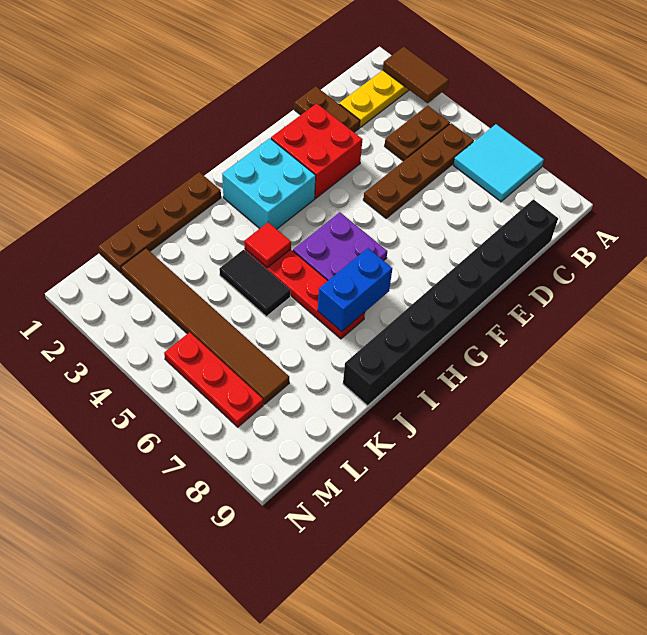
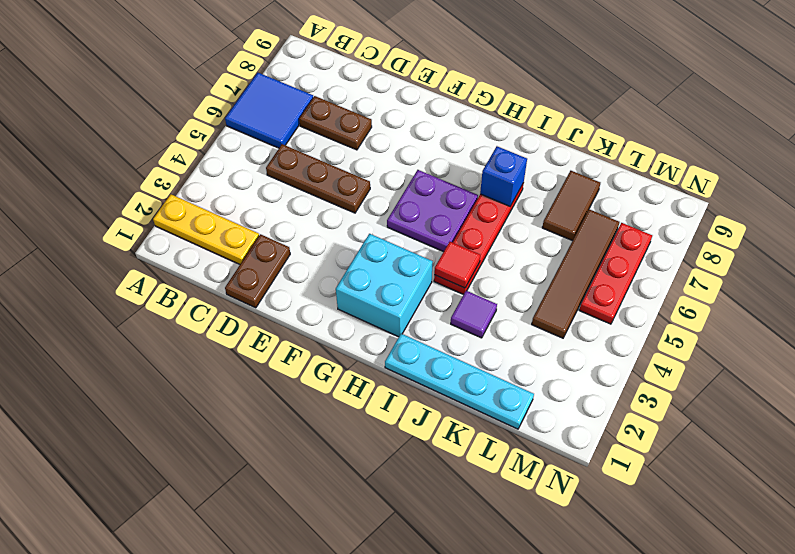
brown 1x2 tile [383,47,449,103] -> brown 1x2 tile moved to [542,171,600,241]
cyan 2x2 tile [453,124,544,202] -> blue 2x2 tile [225,73,313,148]
brown 1x2 plate [385,106,450,161] -> brown 1x2 plate moved to [299,96,372,150]
brown 1x4 plate [363,123,474,218] -> brown 1x3 plate [266,144,370,213]
black 1x8 brick [343,199,558,406] -> none
red 2x2 brick [271,103,363,198] -> none
blue 1x2 brick [318,248,392,332] -> blue 1x1 brick [480,146,527,206]
brown 1x4 plate [98,172,221,273] -> cyan 1x4 plate [385,334,534,429]
none -> purple 1x1 tile [451,291,497,338]
black 1x2 tile [219,250,290,316] -> none
brown 1x6 tile [121,248,289,404] -> brown 1x4 tile [532,209,619,338]

